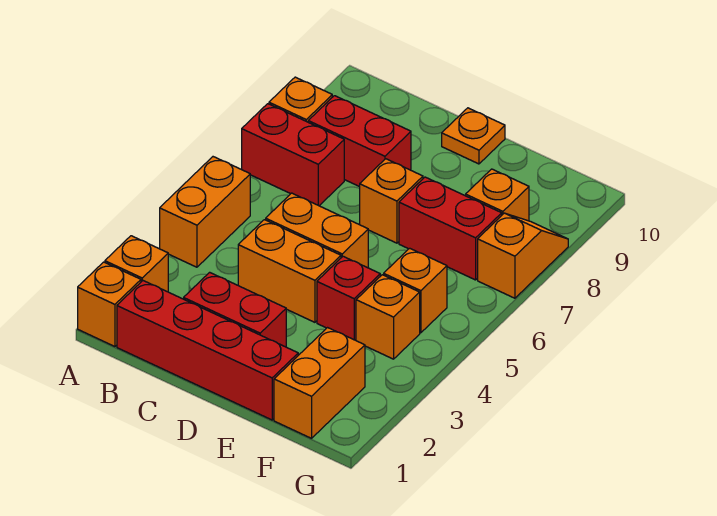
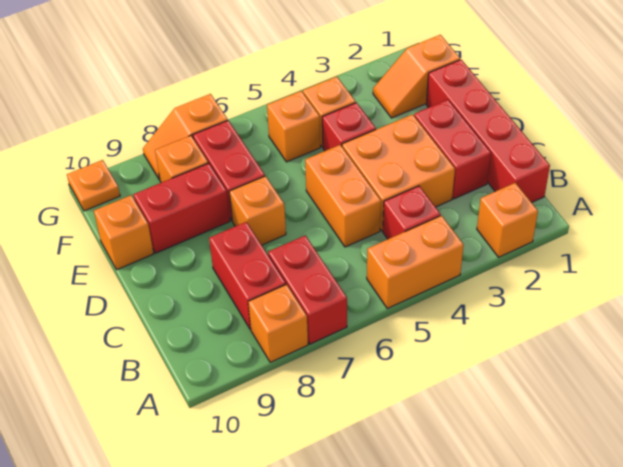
orange 1x1 brick [78,262,141,347] -> orange 1x1 brick moved to [94,195,154,270]
none -> red 1x1 brick [383,186,441,239]
orange 1x2 brick [238,220,341,322] -> orange 2x2 brick [342,114,455,231]
orange 1x1 plate [442,108,505,164] -> orange 1x1 plate moved to [67,160,120,211]
none -> red 1x2 brick [133,163,230,253]
orange 1x2 brick [274,328,365,438] -> orange 1x2 slope [373,35,460,118]

